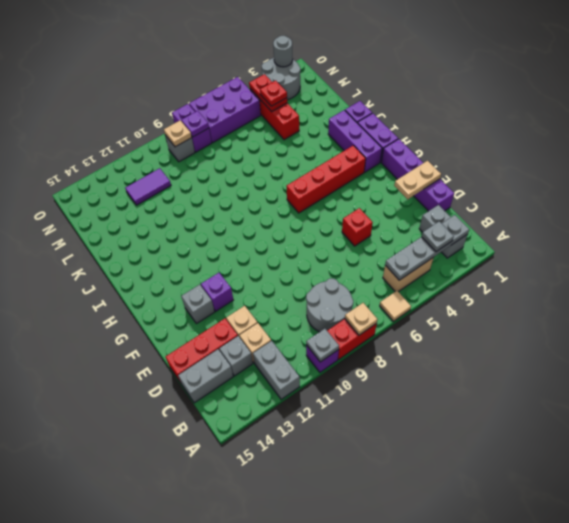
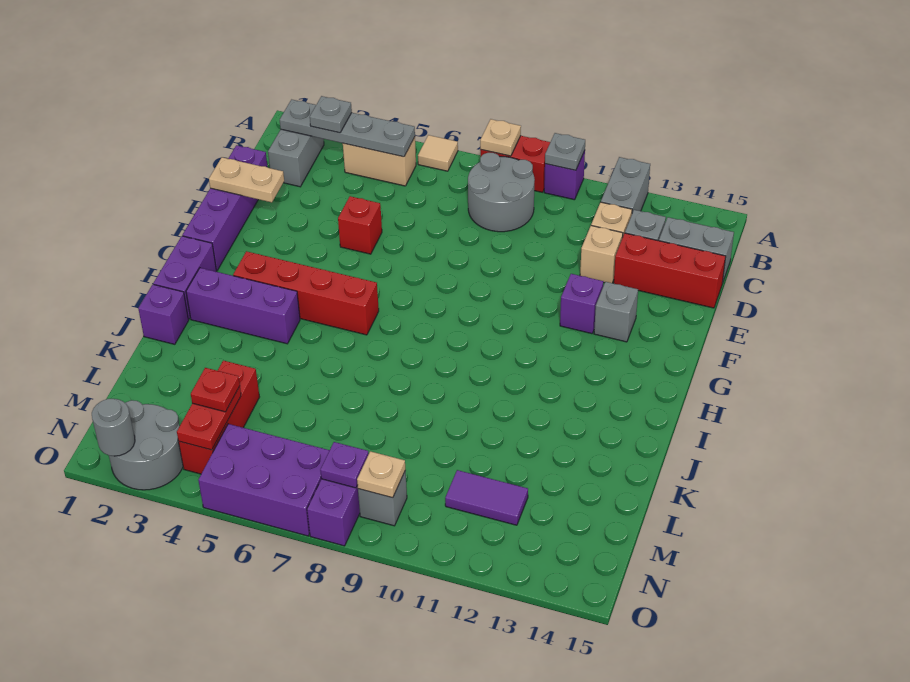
purple 1x3 brick [328,110,382,172] -> purple 1x3 brick turned to [186,268,300,344]

